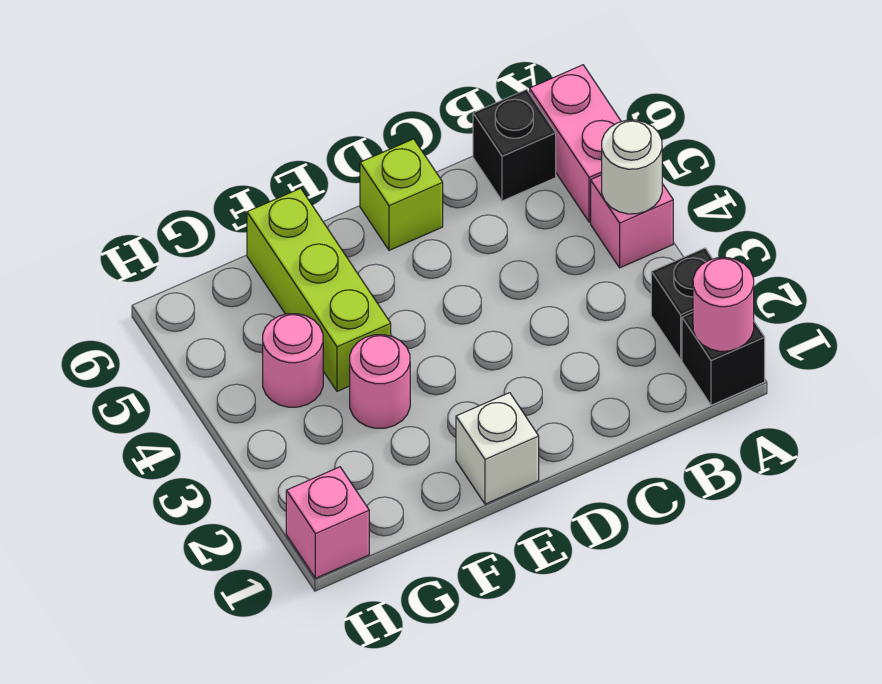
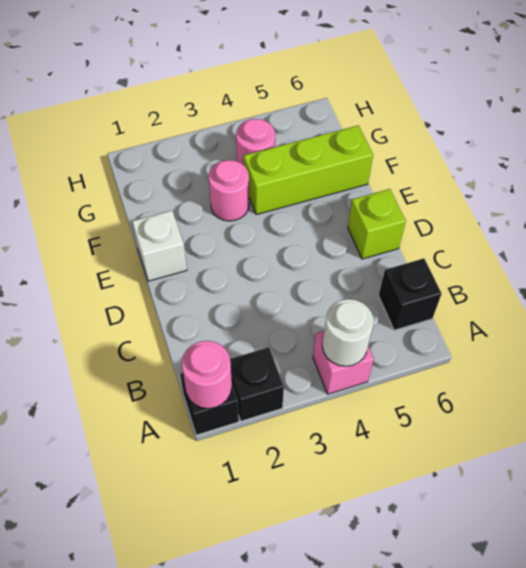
pink 1x2 brick [530,65,621,222] -> none
pink 1x1 brick [286,467,369,578] -> none

